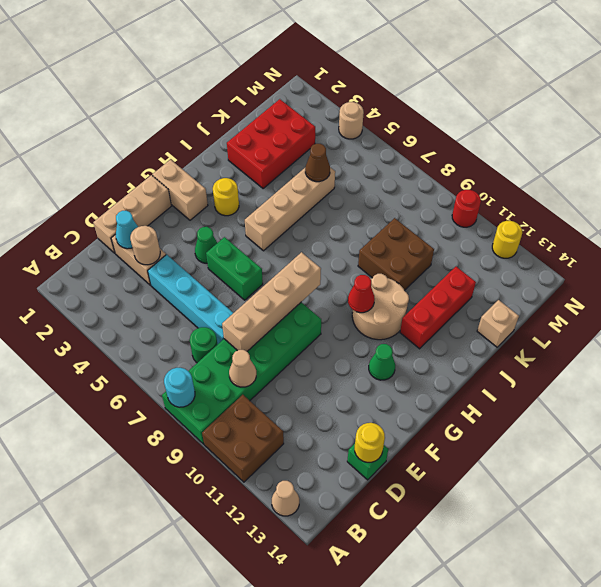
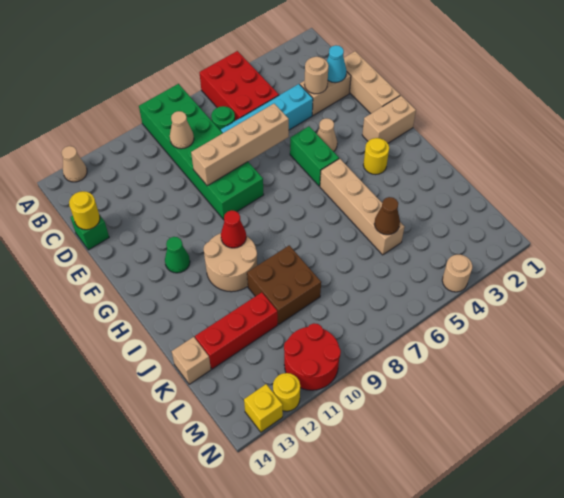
cyan 1x1 round brick [164,368,195,407] -> none
brown 2x2 brick [202,395,284,482] -> none
tan 1x4 brick [222,252,321,351] -> tan 1x4 brick turned to [191,104,289,186]
green 1x1 cone [195,227,217,263] -> tan 1x1 cone [317,118,337,152]
green 1x2 brick [206,237,263,300] -> green 1x2 brick turned to [290,126,339,186]
red 1x3 brick [400,267,476,349] -> red 1x3 brick turned to [195,292,278,369]
red 2x3 brick [227,99,315,188] -> red 2x3 brick moved to [199,51,279,121]
red 1x1 round brick [452,190,481,227] -> red 2x2 round brick [284,323,341,390]
none -> yellow 1x1 brick [244,384,283,432]

